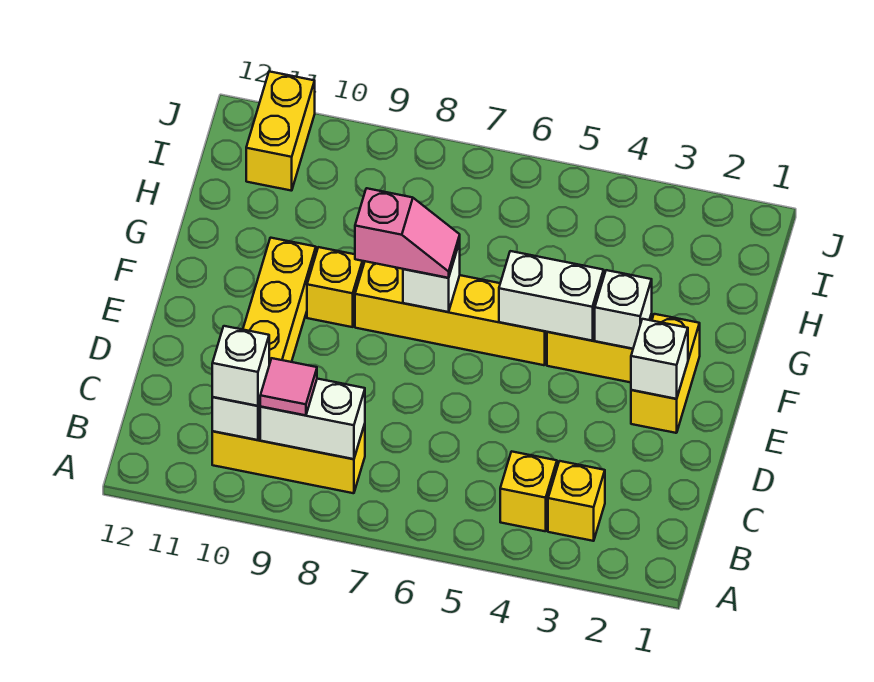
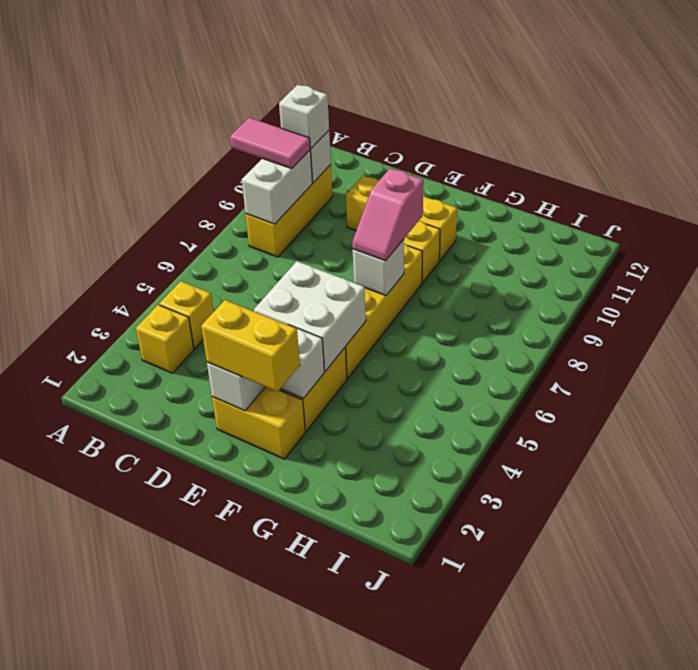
pink 1x1 tile [260,358,317,415] -> pink 1x2 tile [230,118,311,169]
white 1x2 brick [499,251,604,341] -> white 2x2 brick [254,261,366,371]
yellow 1x2 brick [246,72,315,191] -> yellow 1x2 brick moved to [201,300,300,392]

